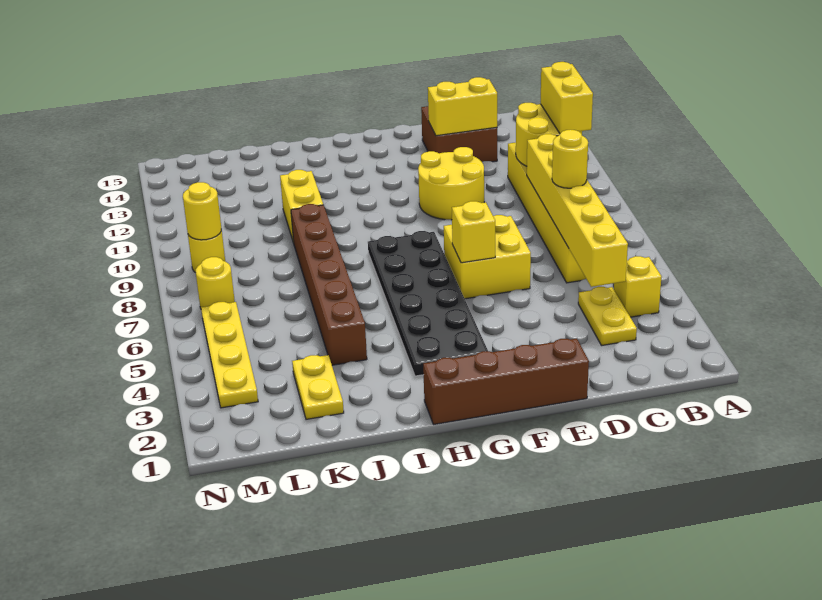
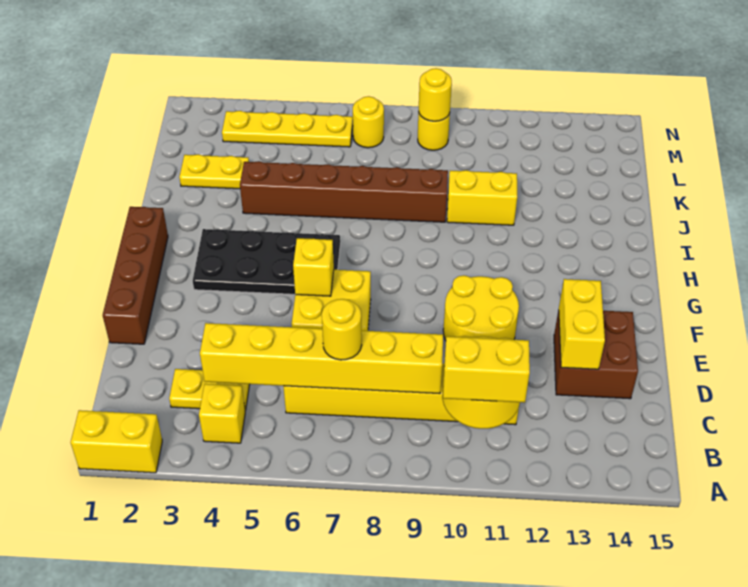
none -> yellow 1x2 brick [71,410,162,473]
black 2x6 plate [368,231,488,376] -> black 2x4 plate [193,229,340,294]

